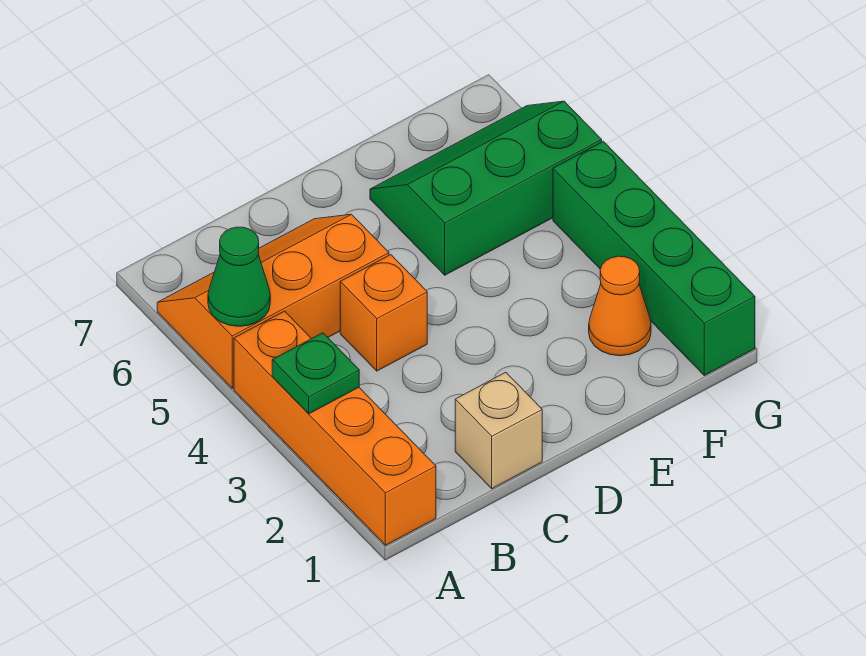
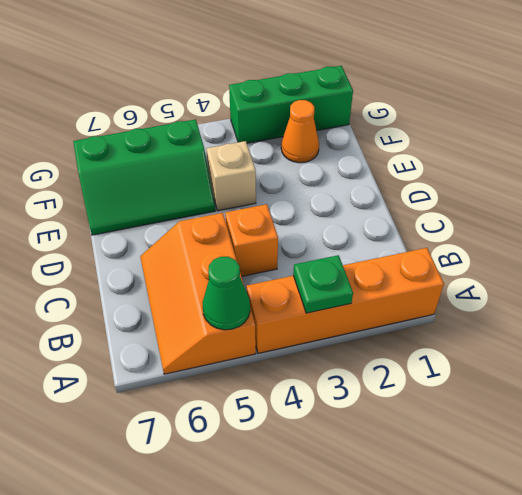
tan 1x1 brick [455,372,542,489] -> tan 1x1 brick moved to [207,141,256,211]
green 2x3 slope [370,101,602,275] -> green 2x3 slope turned to [73,119,215,235]
green 1x4 brick [553,141,755,376] -> green 1x3 brick [229,66,353,143]

